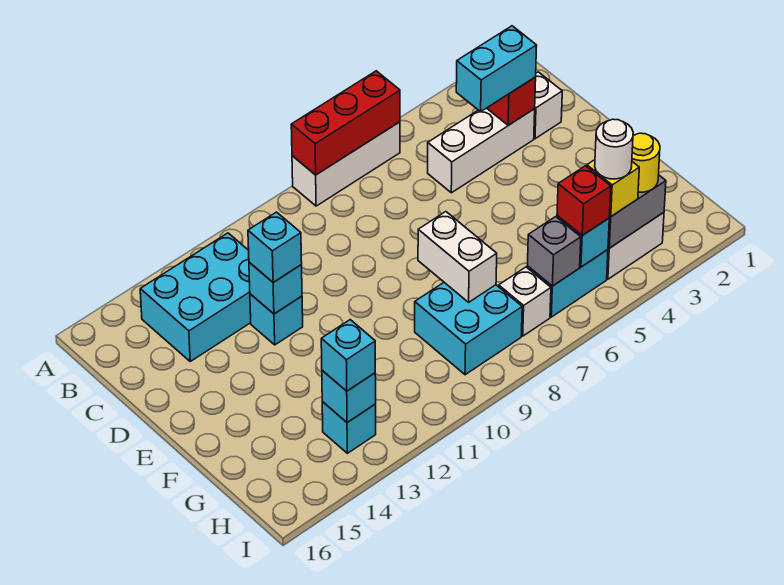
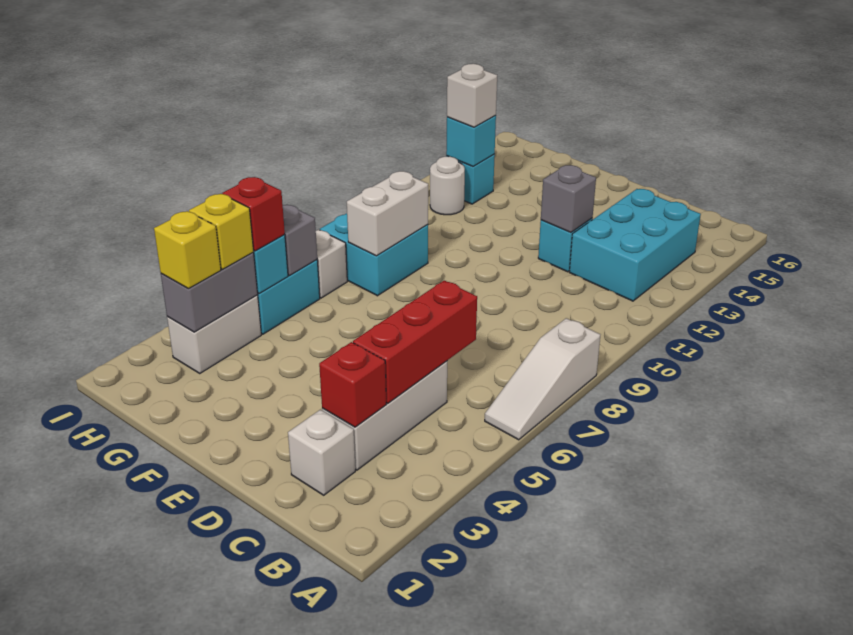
white 1x3 brick [292,122,400,206] -> white 1x3 slope [485,318,600,440]
red 1x3 brick [291,71,400,175] -> red 1x3 brick moved to [353,281,477,403]
cyan 1x2 brick [456,26,537,112] -> none
cyan 1x1 brick [249,262,302,314] -> grey 1x1 brick [541,165,596,232]
cyan 1x1 brick [248,212,302,282] -> none
white 1x2 brick [418,212,497,302] -> white 1x2 brick turned to [347,171,428,256]
yellow 1x1 round brick [632,133,660,192] -> yellow 1x1 brick [154,211,221,289]
white 1x1 round brick [595,119,633,179] -> white 1x1 round brick moved to [430,157,465,215]
cyan 1x1 brick [321,320,375,391] -> white 1x1 brick [447,64,497,127]

